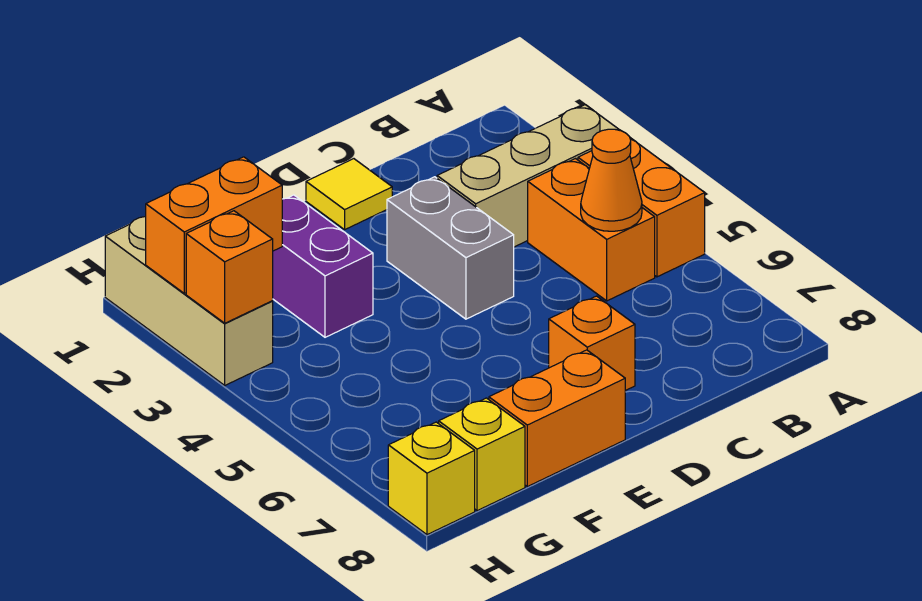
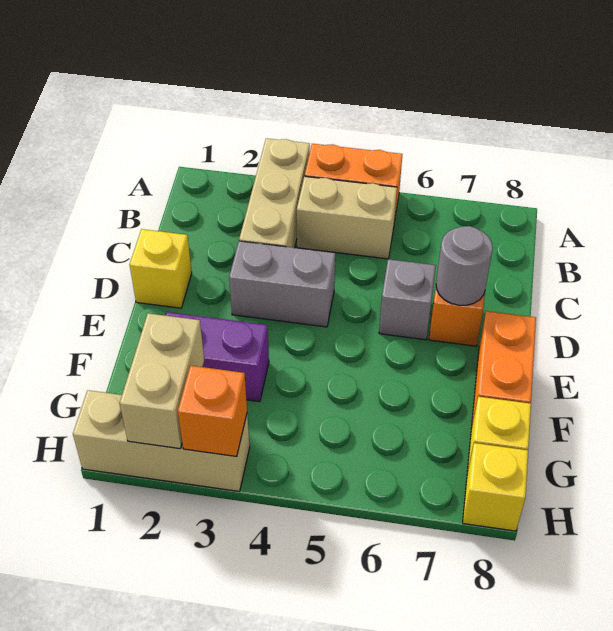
orange 1x2 brick [528,159,655,301] -> tan 1x2 brick [297,176,397,259]
orange 1x1 cone [581,129,642,231] -> none
yellow 1x1 tile [306,159,392,230] -> yellow 1x1 brick [130,229,192,308]
none -> grey 1x1 brick [379,259,436,340]
none -> grey 1x1 round brick [436,226,493,305]
orange 1x2 brick [146,157,282,293] -> tan 1x2 brick [120,313,204,449]

